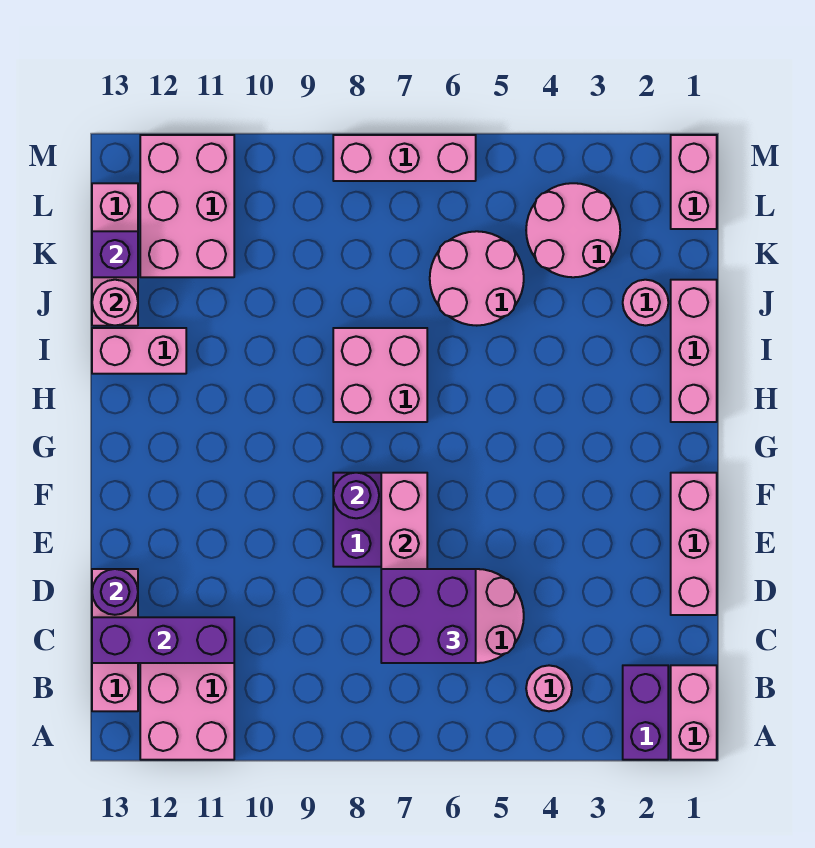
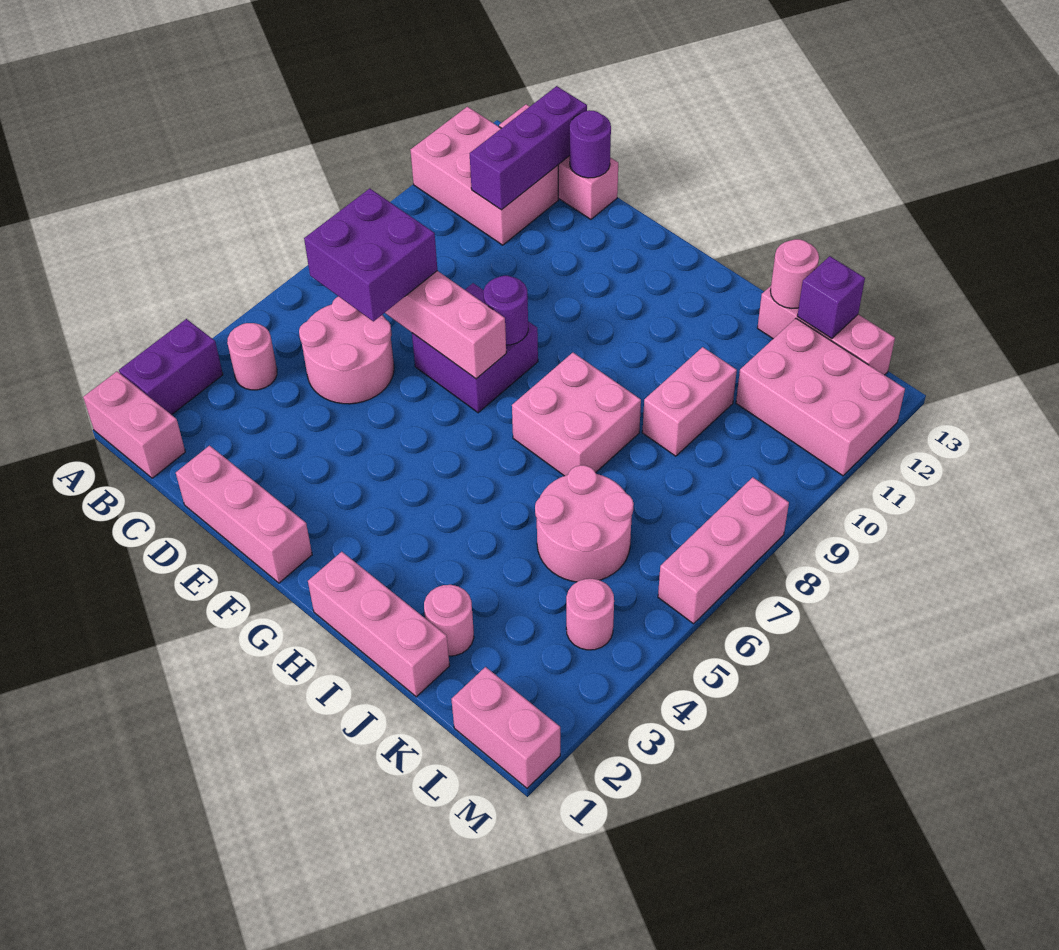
purple 1x2 brick [623,665,668,760] -> purple 1x2 brick turned to [119,319,223,415]
pink 1x2 brick [92,328,186,374] -> pink 1x2 brick moved to [642,347,737,456]
pink 2x2 round brick [526,183,620,277] -> pink 1x1 round brick [566,579,614,650]

